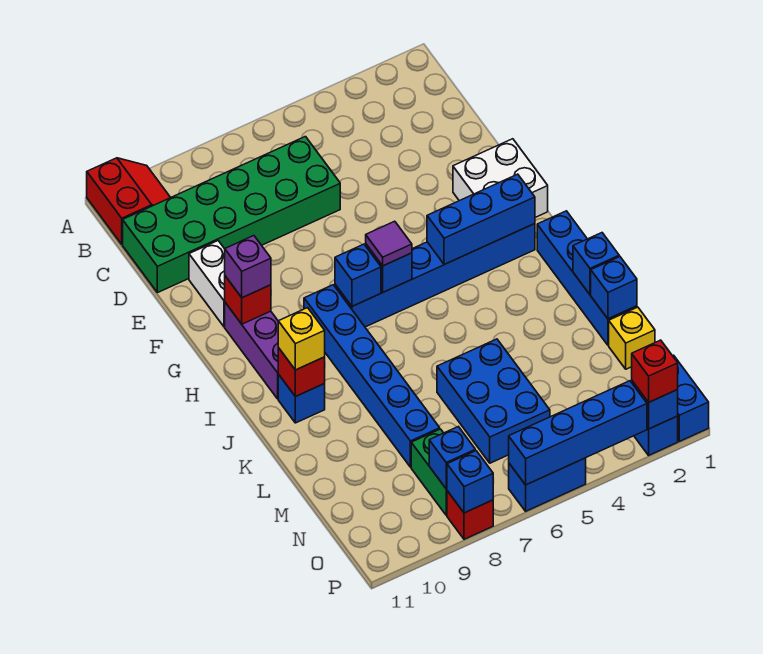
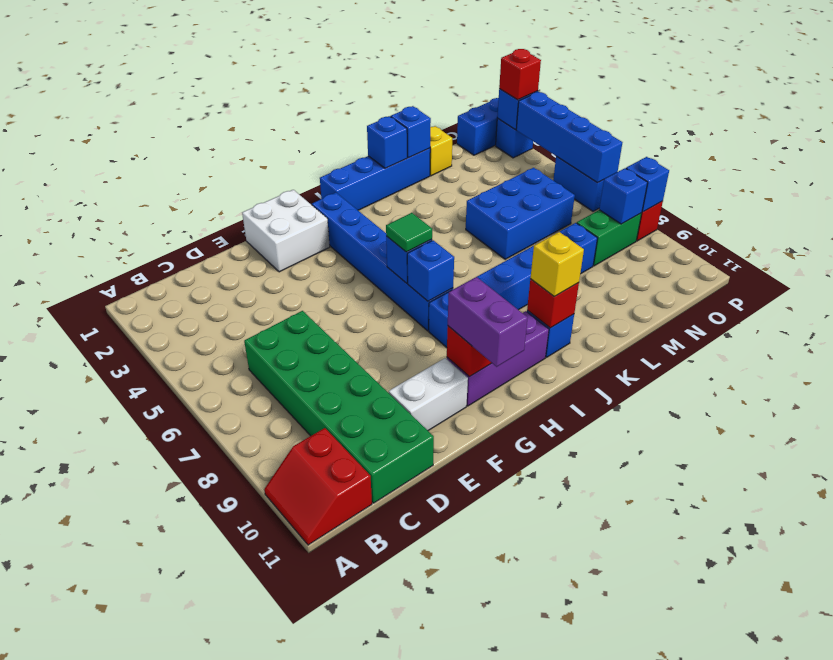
red 2x2 slope [87,158,171,244] -> red 2x2 slope turned to [264,428,372,545]
purple 1x1 brick [225,236,271,298] -> purple 1x2 brick [448,277,528,367]
blue 1x3 brick [427,174,535,265] -> none
purple 1x1 tile [366,221,412,266] -> green 1x1 tile [386,213,432,252]

